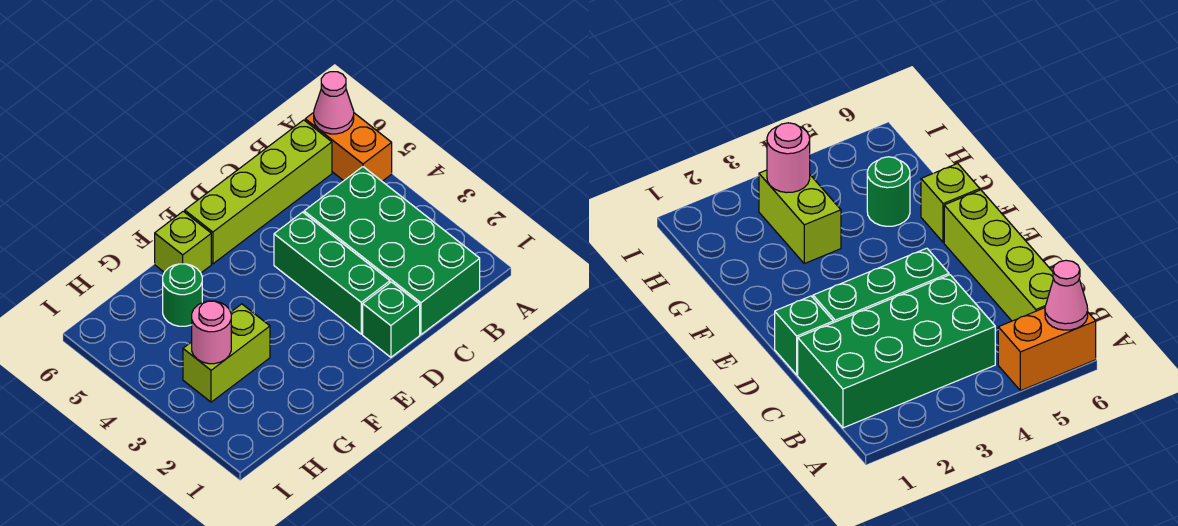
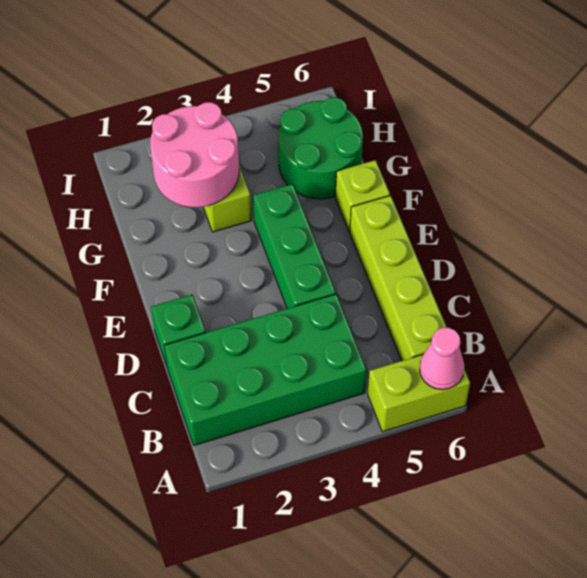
orange 1x2 brick [305,112,392,181] -> lime 1x2 brick [368,355,470,432]
green 1x3 brick [274,212,390,334] -> green 1x3 brick turned to [253,184,336,308]
green 1x1 round brick [163,264,202,326] -> green 2x2 round brick [279,97,363,199]
pink 1x1 round brick [192,301,231,364] -> pink 2x2 round brick [150,102,239,208]

